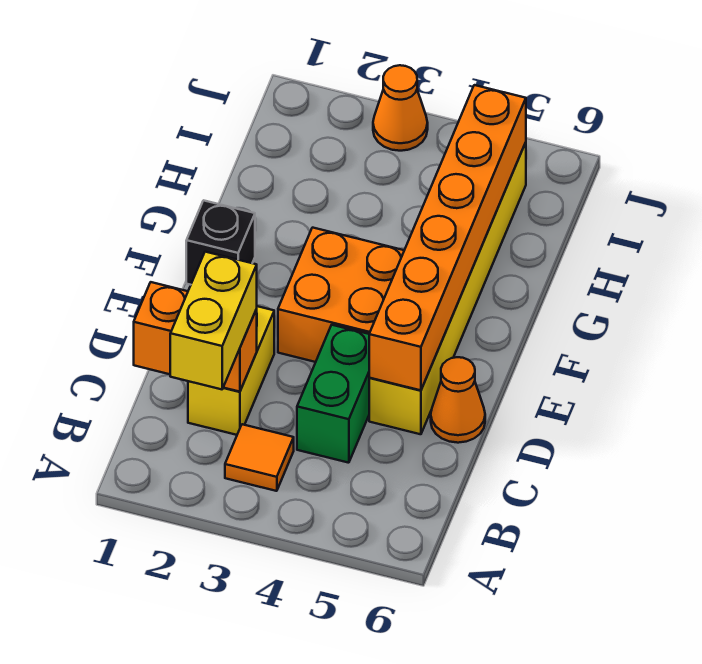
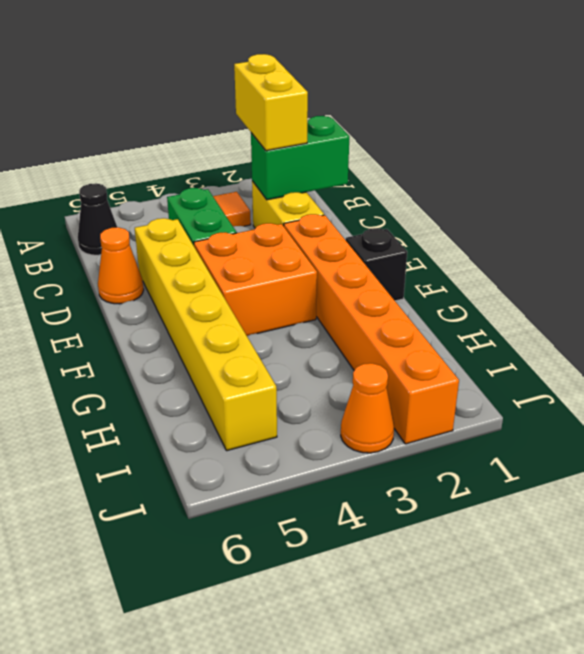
none -> black 1x1 cone [78,183,117,255]
orange 1x2 brick [134,282,257,392] -> green 1x2 brick [251,116,349,200]
orange 1x6 brick [369,85,526,390] -> orange 1x6 brick moved to [284,214,459,444]

